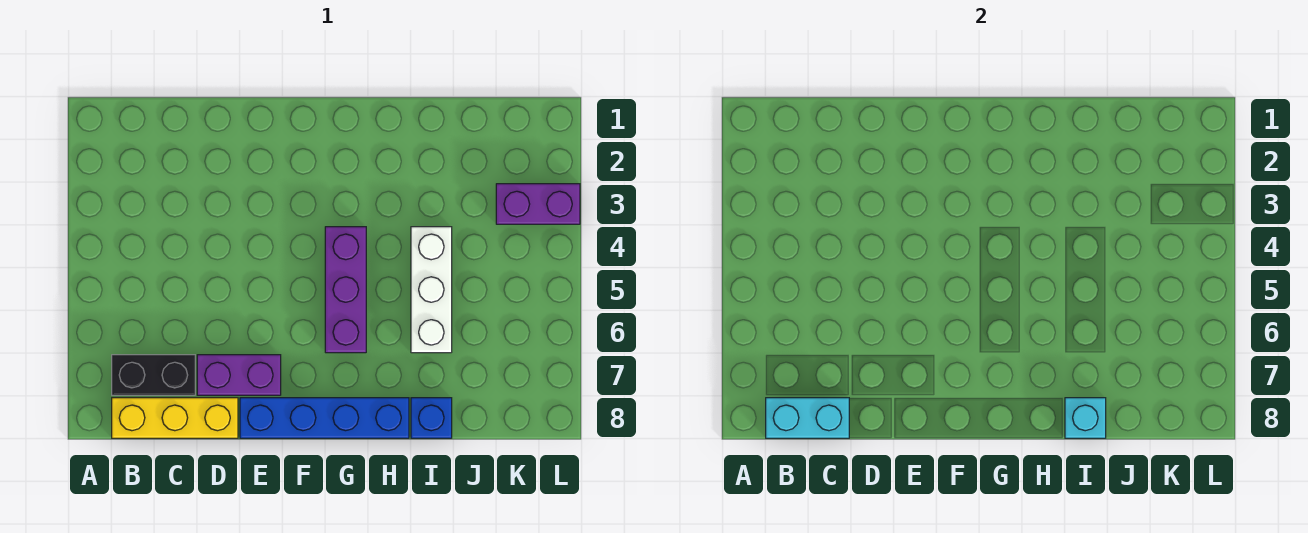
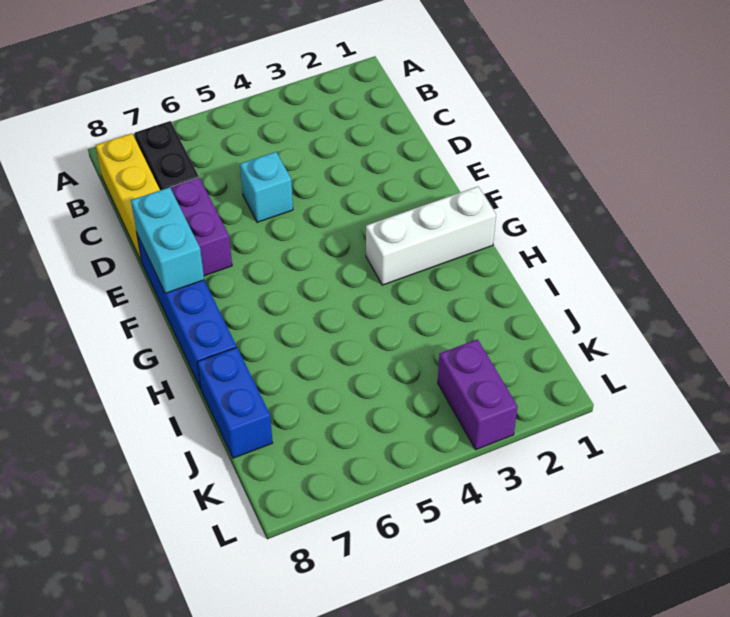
cyan 1x2 brick [766,398,849,438] -> cyan 1x2 brick moved to [131,187,204,293]
purple 1x3 brick [325,227,366,353] -> none
white 1x3 brick [411,227,452,353] -> white 1x3 brick moved to [366,187,496,285]
blue 1x1 brick [411,398,452,438] -> blue 1x2 brick [197,347,273,458]
cyan 1x1 brick [1065,398,1106,438] -> cyan 1x1 brick moved to [240,152,293,222]

